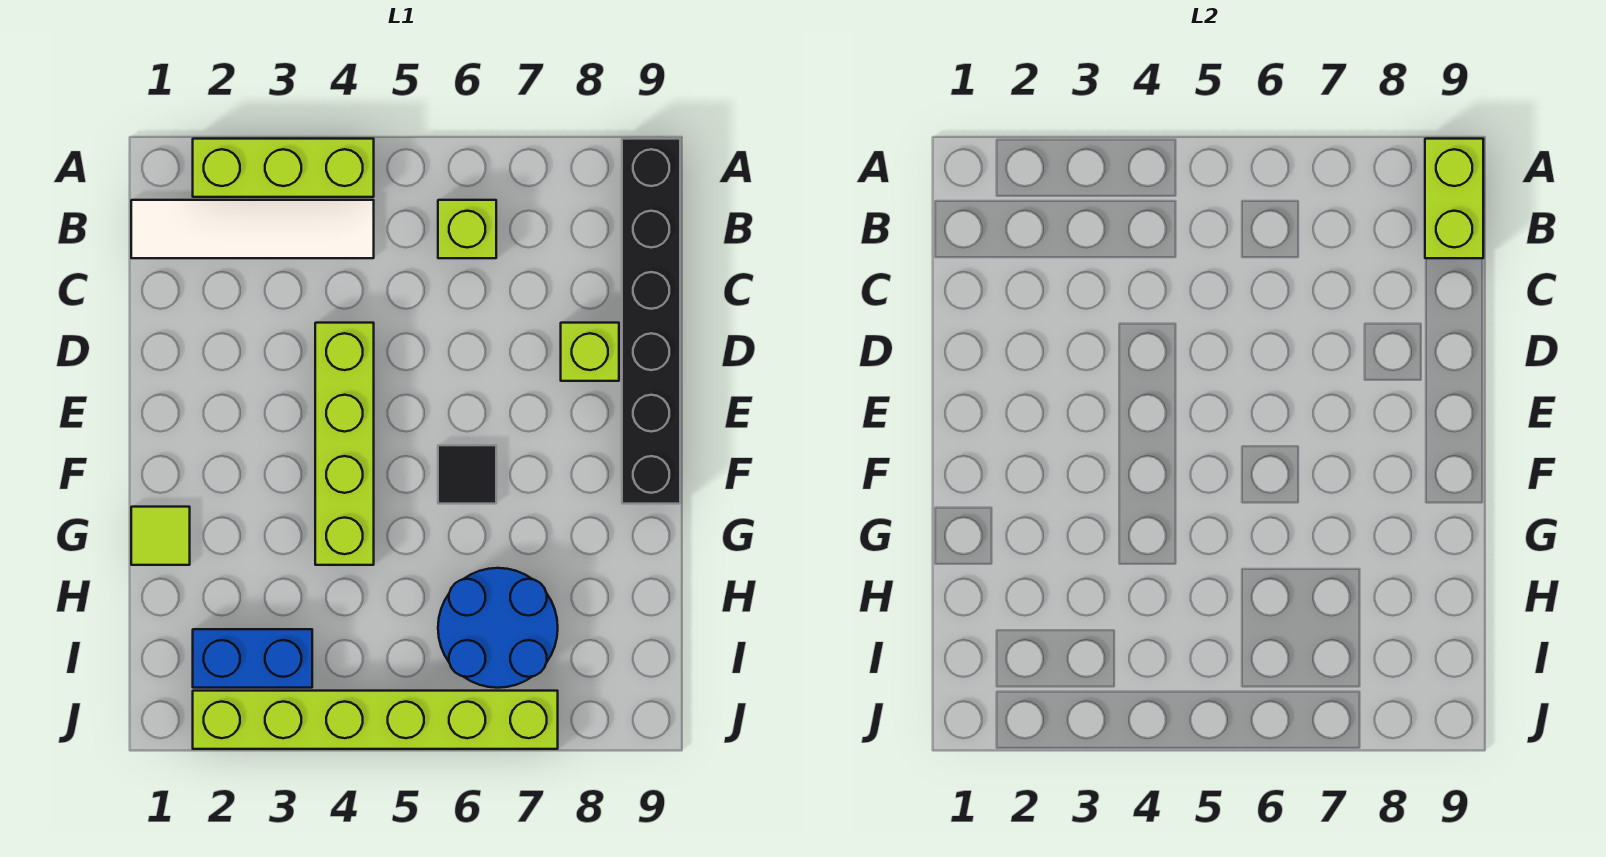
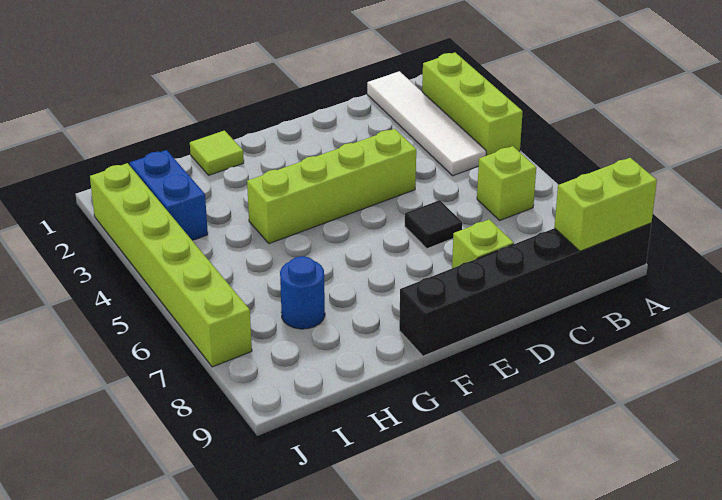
black 1x1 tile [438,445,496,504] -> black 1x1 tile moved to [405,200,462,249]
blue 2x2 round brick [438,568,558,688] -> blue 1x1 round brick [280,256,325,329]

